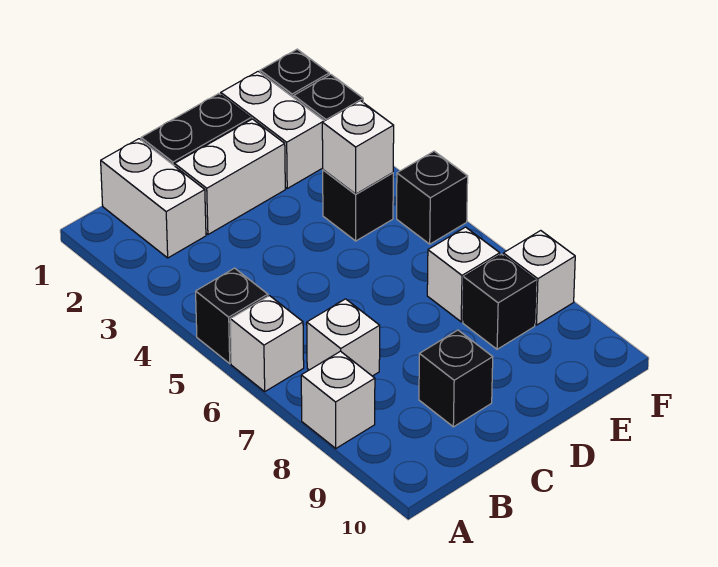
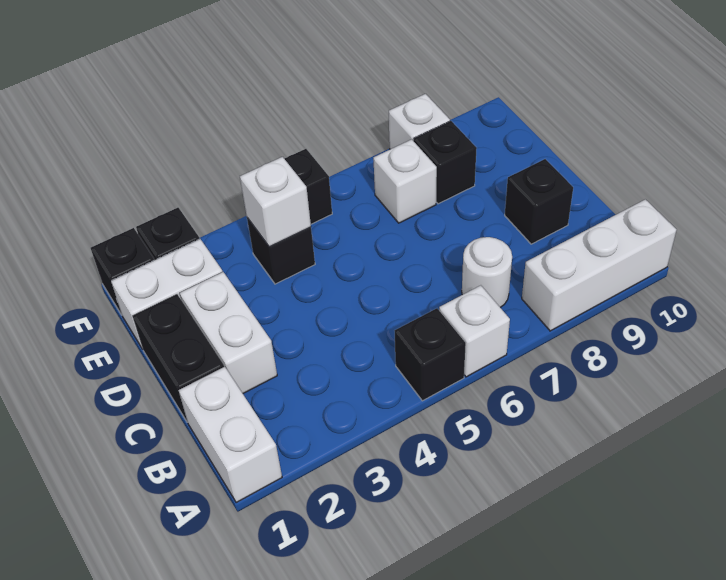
white 1x1 brick [301,351,375,448] -> white 1x3 brick [522,199,676,331]
white 1x2 brick [101,139,206,258] -> white 1x2 brick turned to [178,367,282,503]
white 1x1 brick [307,299,380,376] -> white 1x1 round brick [462,237,512,307]

